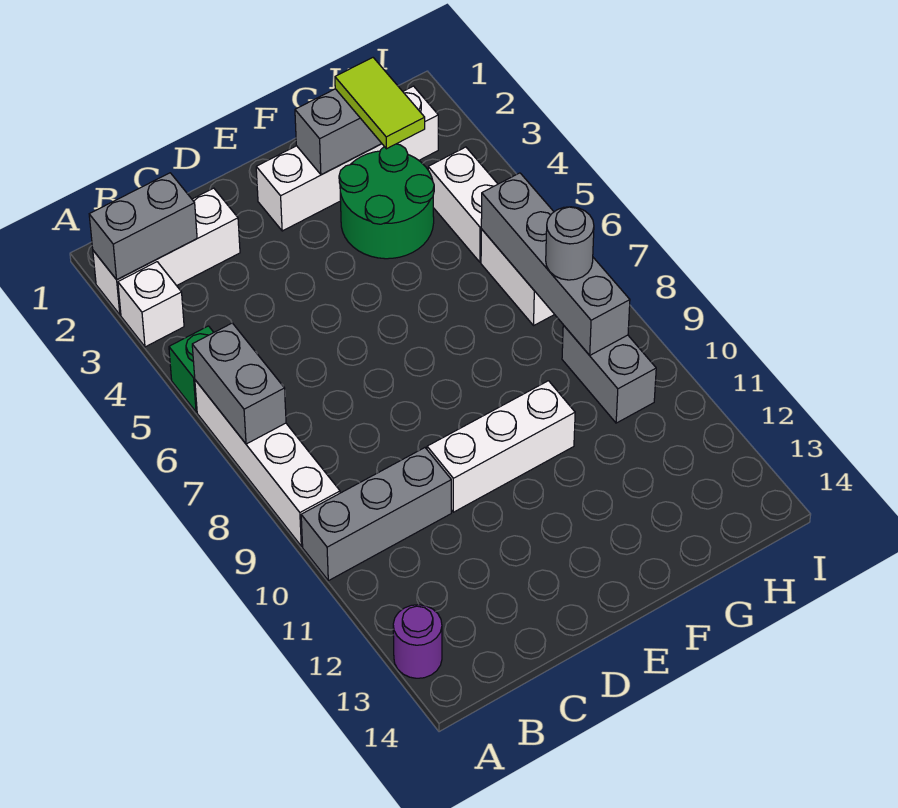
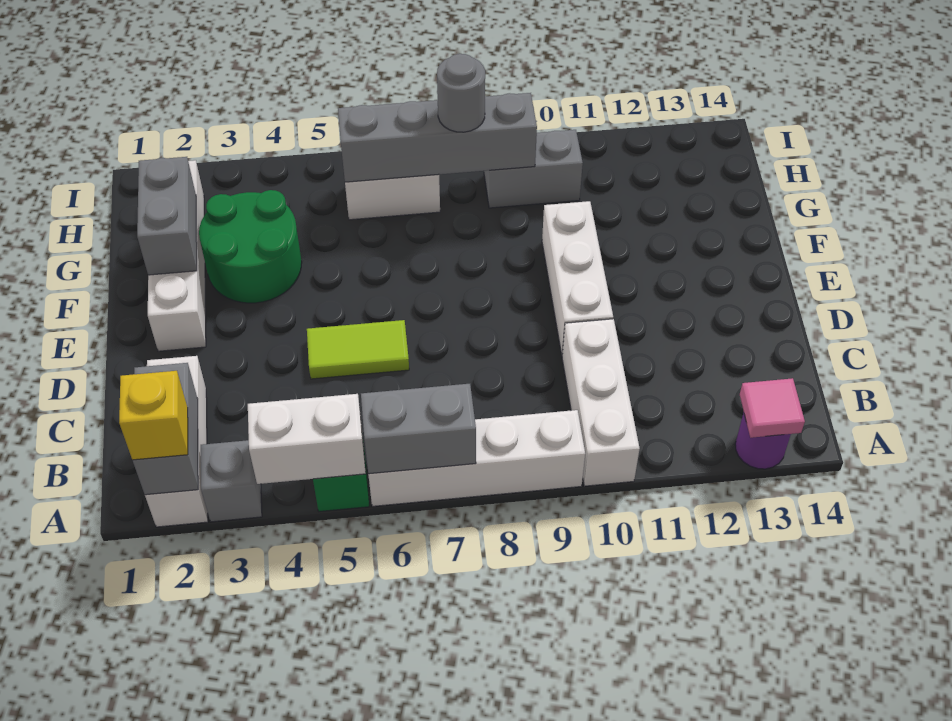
none -> yellow 1x1 brick [119,371,188,460]
white 1x1 brick [118,262,184,347] -> grey 1x1 brick [201,440,262,522]
grey 1x3 brick [301,448,451,581] -> white 1x3 brick [562,319,640,486]
none -> pink 1x1 tile [740,378,805,438]
lime 1x2 tile [335,58,425,149] -> lime 1x2 tile moved to [307,320,409,379]
white 1x2 brick [428,147,498,262] -> white 1x2 brick moved to [248,394,366,484]

